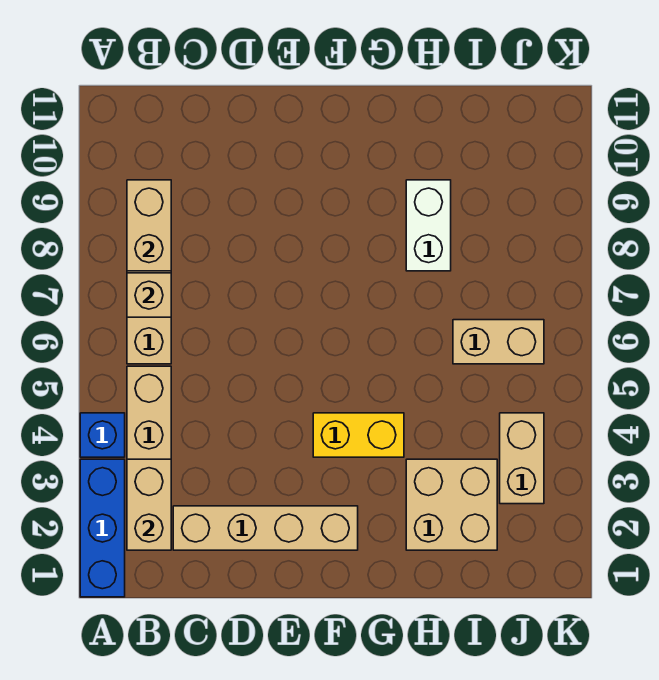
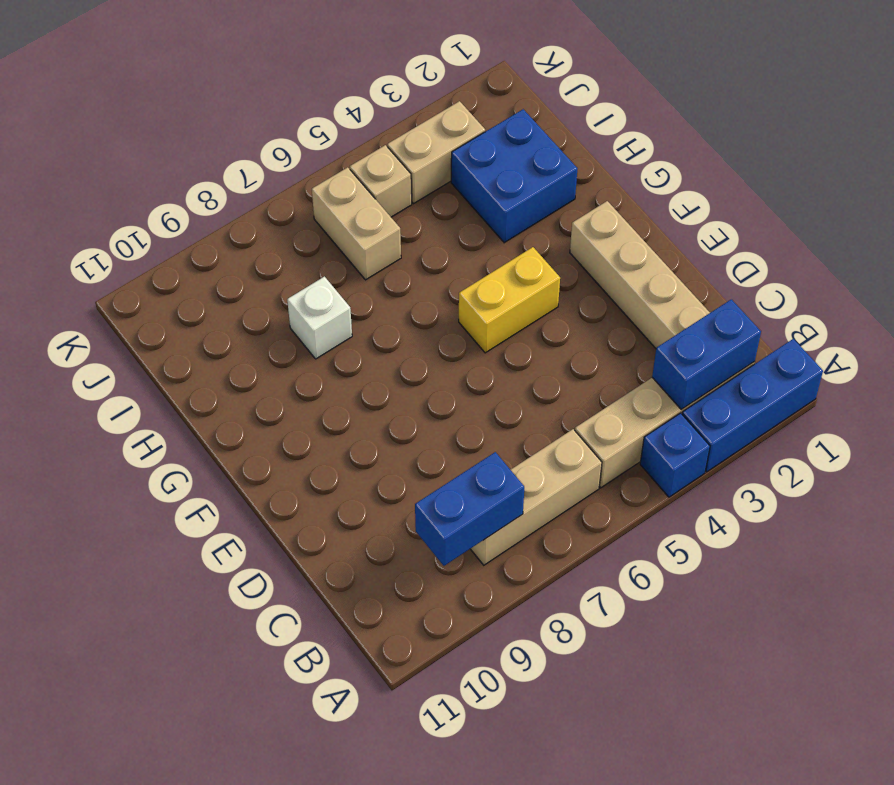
tan 1x2 brick [127,459,171,550] -> blue 1x2 brick [652,299,761,410]
tan 1x1 brick [127,273,171,317] -> tan 1x1 brick moved to [350,145,412,217]
tan 1x2 brick [127,180,171,271] -> blue 1x2 brick [415,452,524,566]
yellow 1x2 brick [313,413,404,457] -> yellow 1x2 brick turned to [459,247,560,353]
tan 2x2 brick [406,459,497,550] -> blue 2x2 brick [451,109,578,243]
white 1x2 brick [406,180,451,271] -> white 1x1 brick [287,277,352,359]

